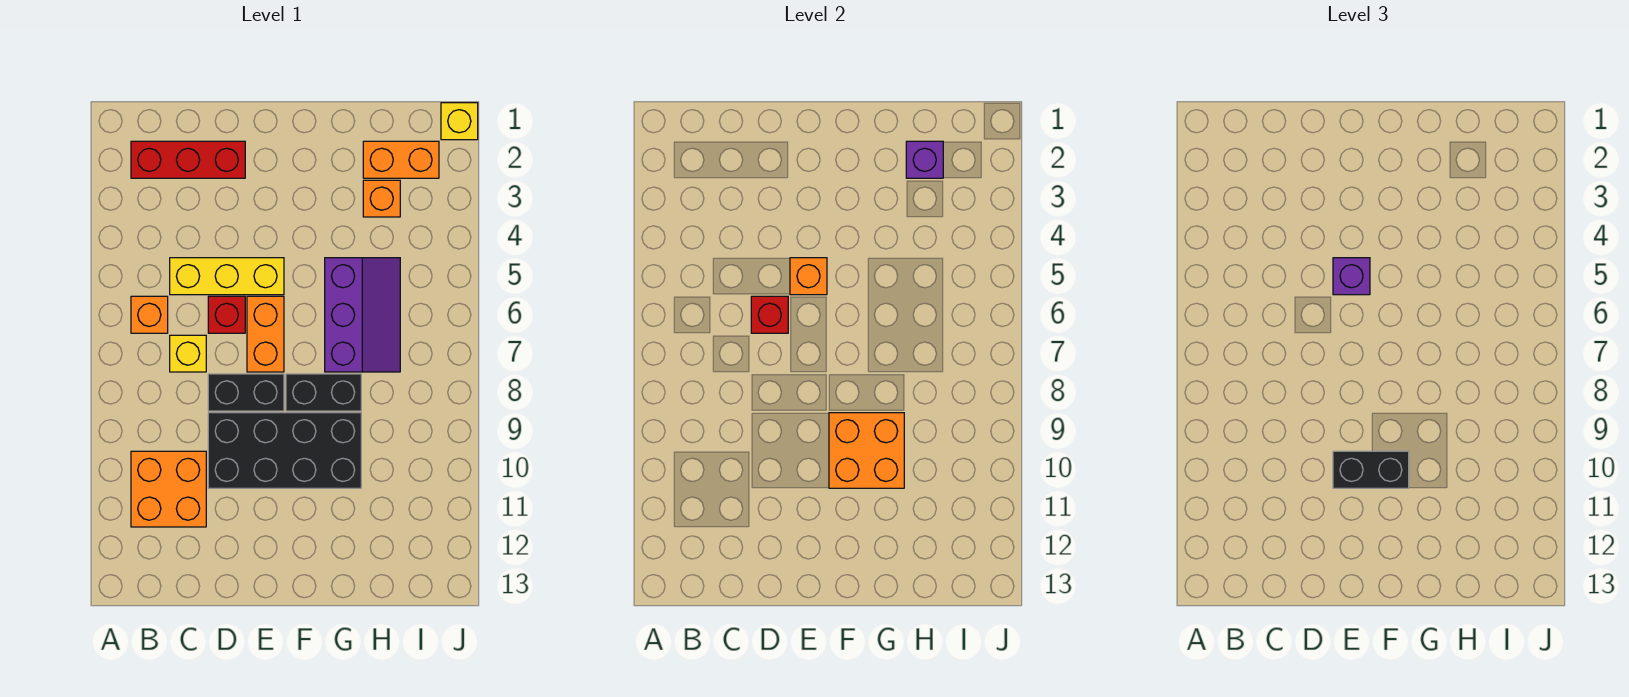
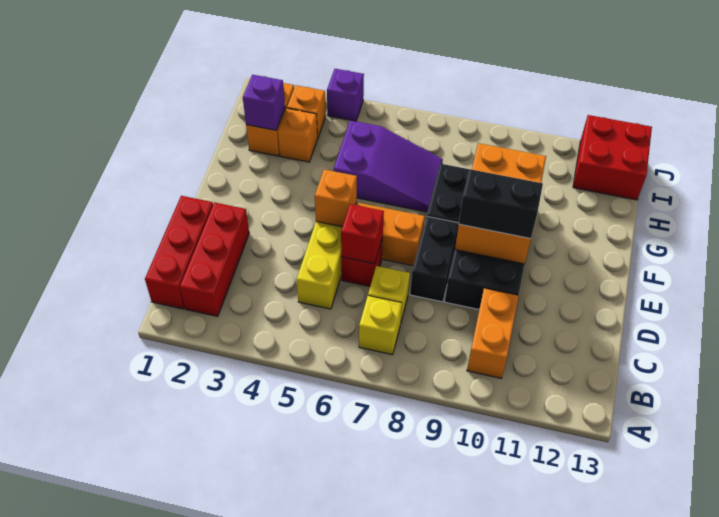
none -> red 1x3 brick [145,196,213,309]
orange 1x1 brick [131,296,168,333] -> orange 1x1 brick moved to [287,85,326,138]
orange 2x2 brick [131,451,206,527] -> orange 1x2 brick [467,288,519,378]
purple 1x1 brick [1333,258,1370,295] -> purple 1x1 brick moved to [327,69,364,121]
black 1x2 brick [1333,451,1409,488] -> black 1x2 brick turned to [459,169,543,239]
orange 2x2 brick [829,413,904,488] -> orange 2x3 brick [455,143,546,264]
purple 2x3 slope [325,258,400,372] -> purple 2x3 slope turned to [334,120,443,212]
none -> red 2x2 brick [573,115,652,200]
yellow 1x1 brick [441,103,478,140] -> yellow 1x1 brick moved to [359,296,402,355]

